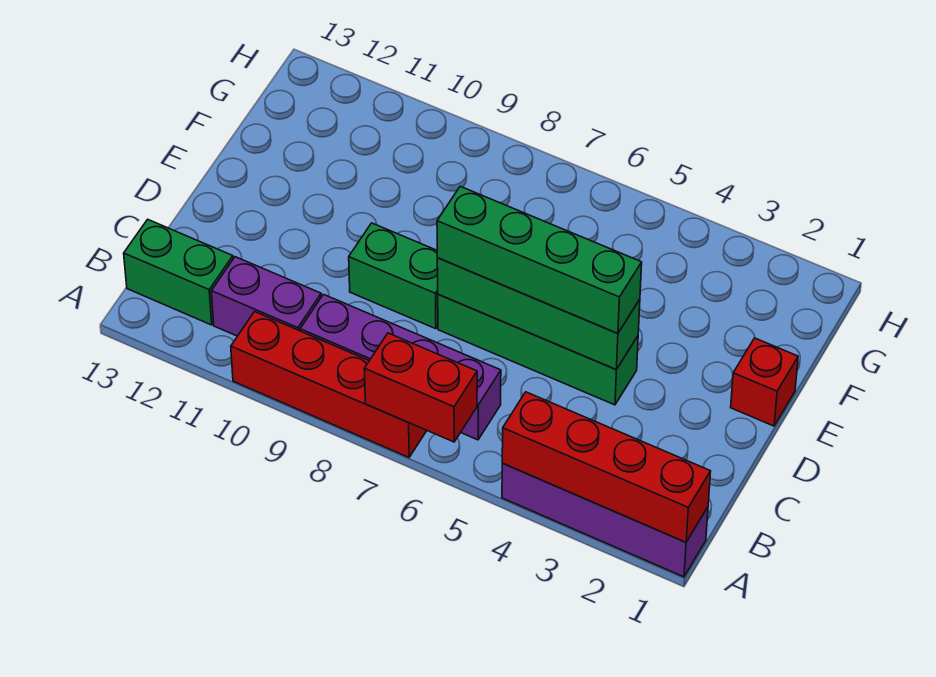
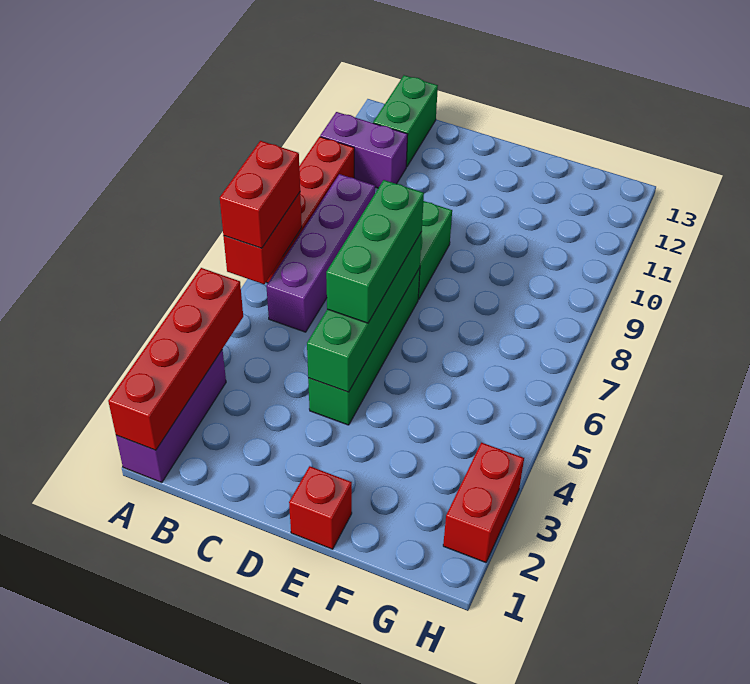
purple 1x4 brick [502,463,708,577] -> purple 1x3 brick [116,349,226,482]
none -> red 1x2 brick [220,141,300,248]
purple 1x2 brick [211,257,321,336] -> purple 1x2 brick turned to [320,112,408,188]
green 1x4 brick [437,186,642,334] -> green 1x3 brick [326,180,424,323]
none -> red 1x2 brick [443,442,524,562]

